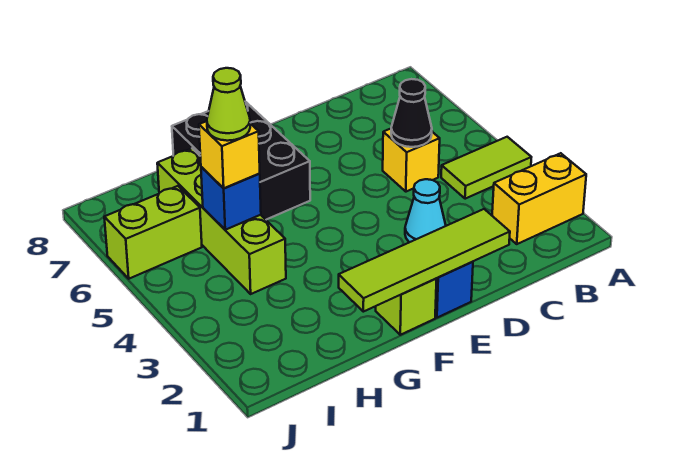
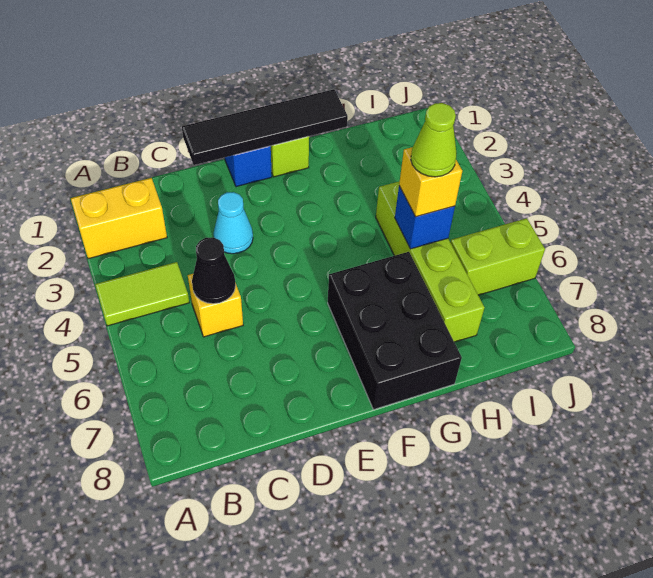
lime 1x4 tile [339,209,510,312] -> black 1x4 tile [182,89,348,165]

